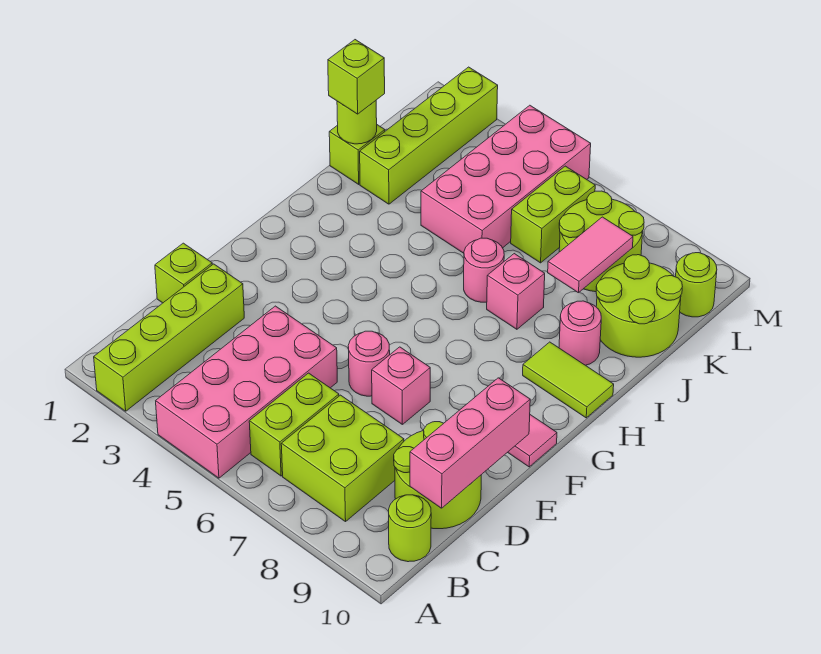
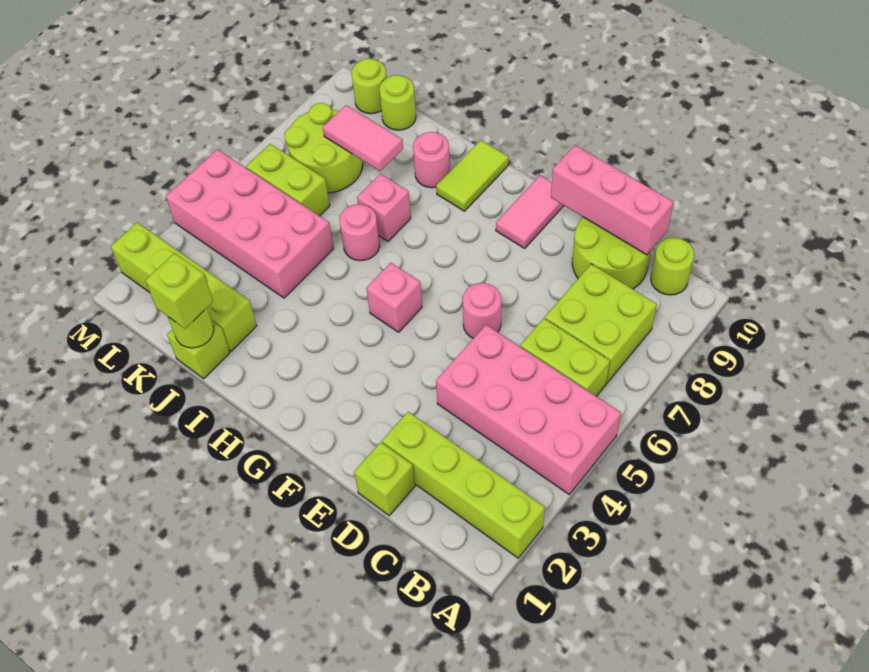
pink 1x1 brick [372,347,430,424] -> pink 1x1 brick moved to [366,263,422,332]
lime 2x2 round brick [596,255,682,357] -> lime 1x1 round brick [379,75,416,130]

